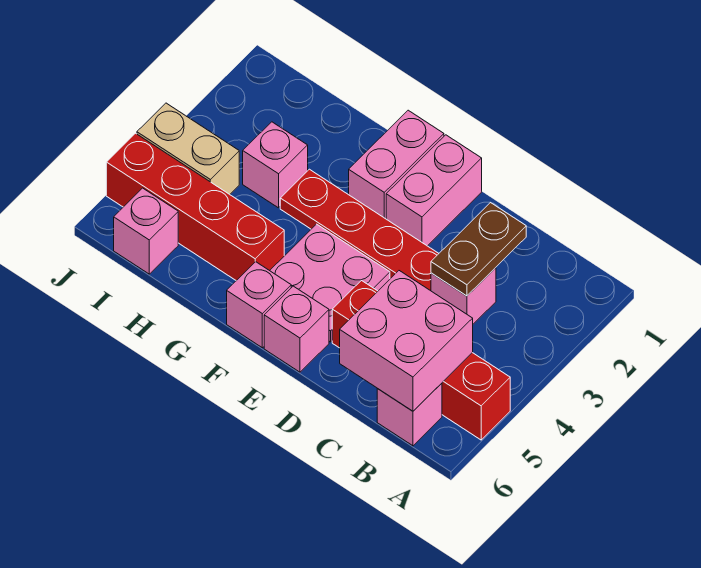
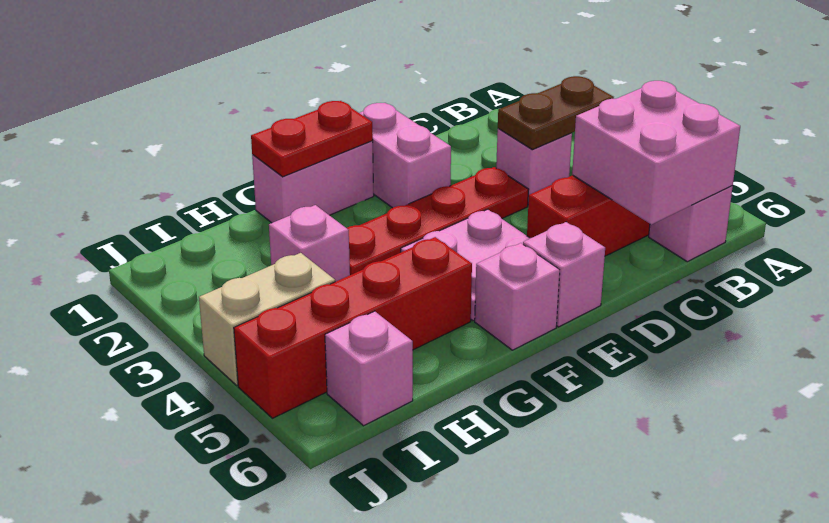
brown 1x2 plate [431,202,526,296] -> brown 1x2 plate turned to [498,76,614,150]
pink 1x2 brick [349,110,444,219] -> pink 1x2 brick turned to [252,141,374,223]
none -> red 1x2 plate [251,101,373,177]

